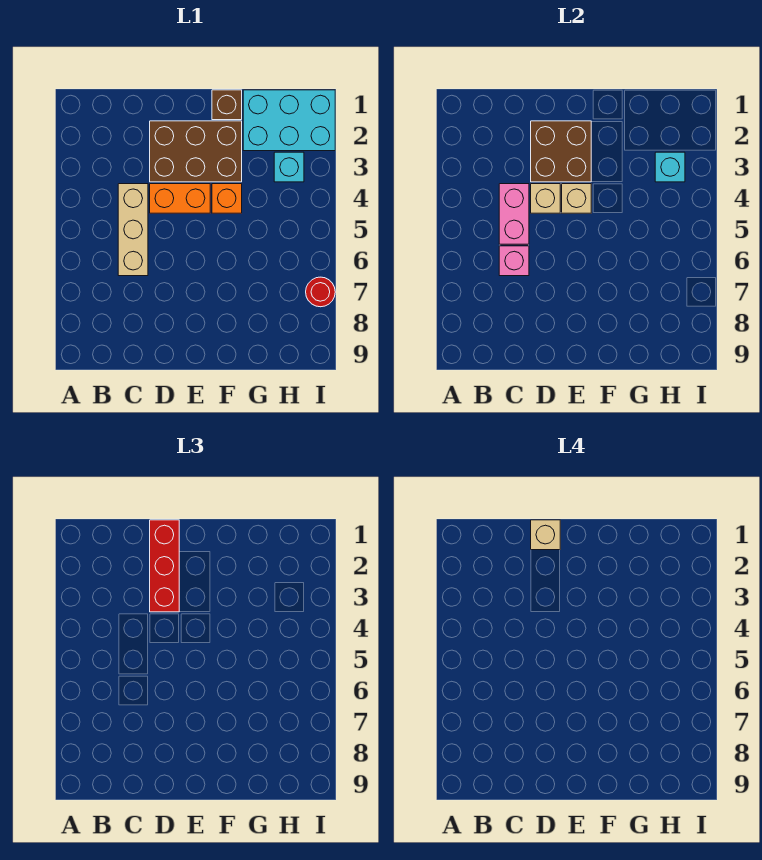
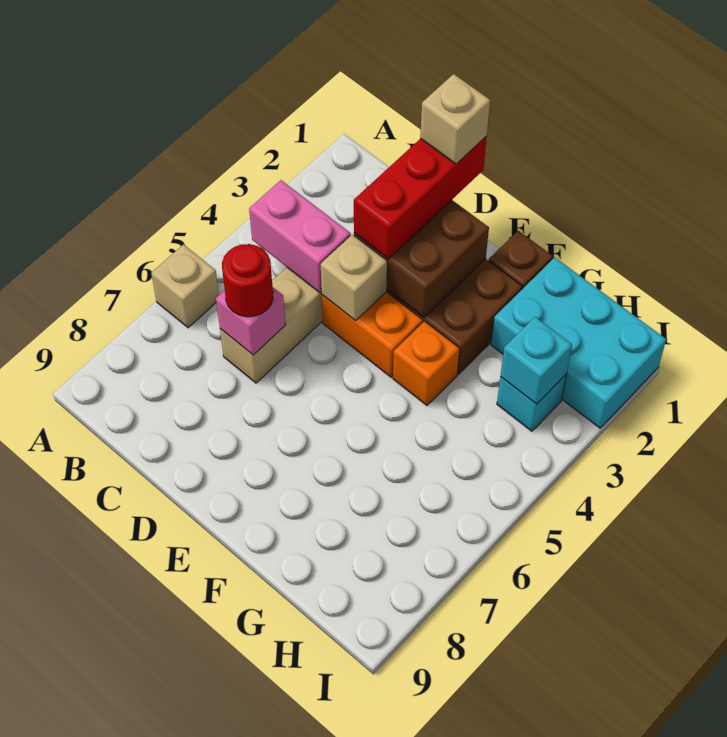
pink 1x2 brick [499,184,529,244] -> pink 1x2 brick turned to [249,180,351,293]
tan 1x1 brick [562,184,591,213] -> tan 1x1 brick moved to [151,245,219,328]
red 1x1 round brick [306,277,335,307] -> red 1x1 round brick moved to [222,244,273,317]

